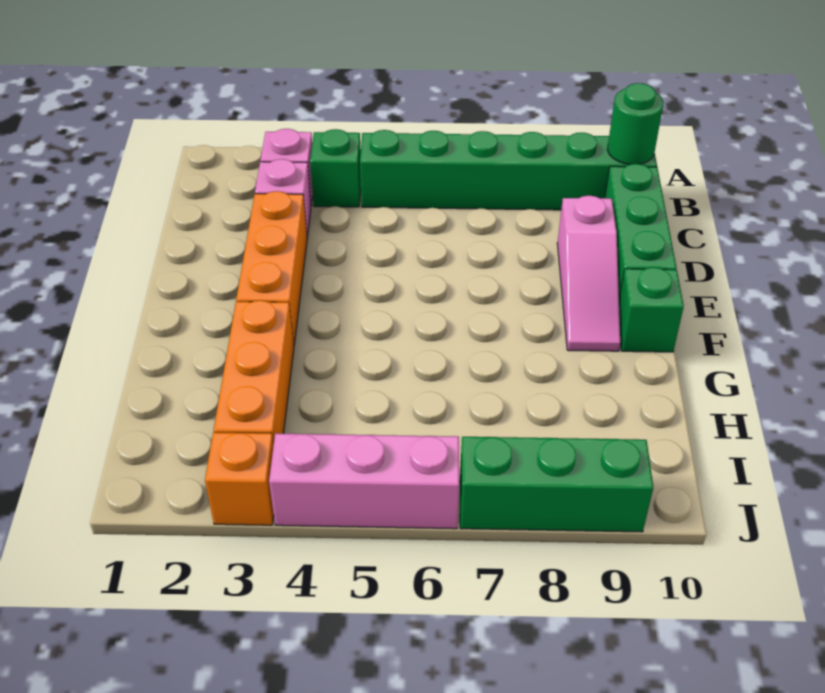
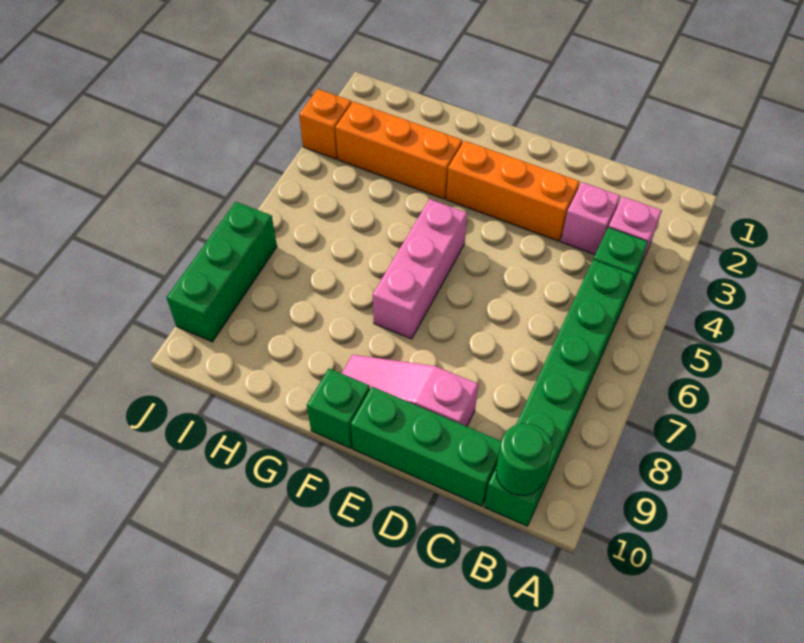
pink 1x3 brick [269,433,459,529] -> pink 1x3 brick moved to [373,199,467,339]

